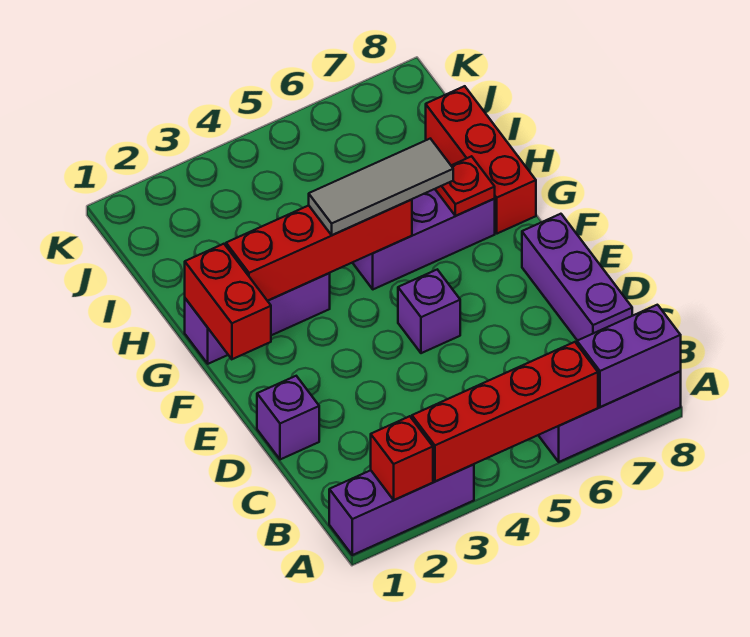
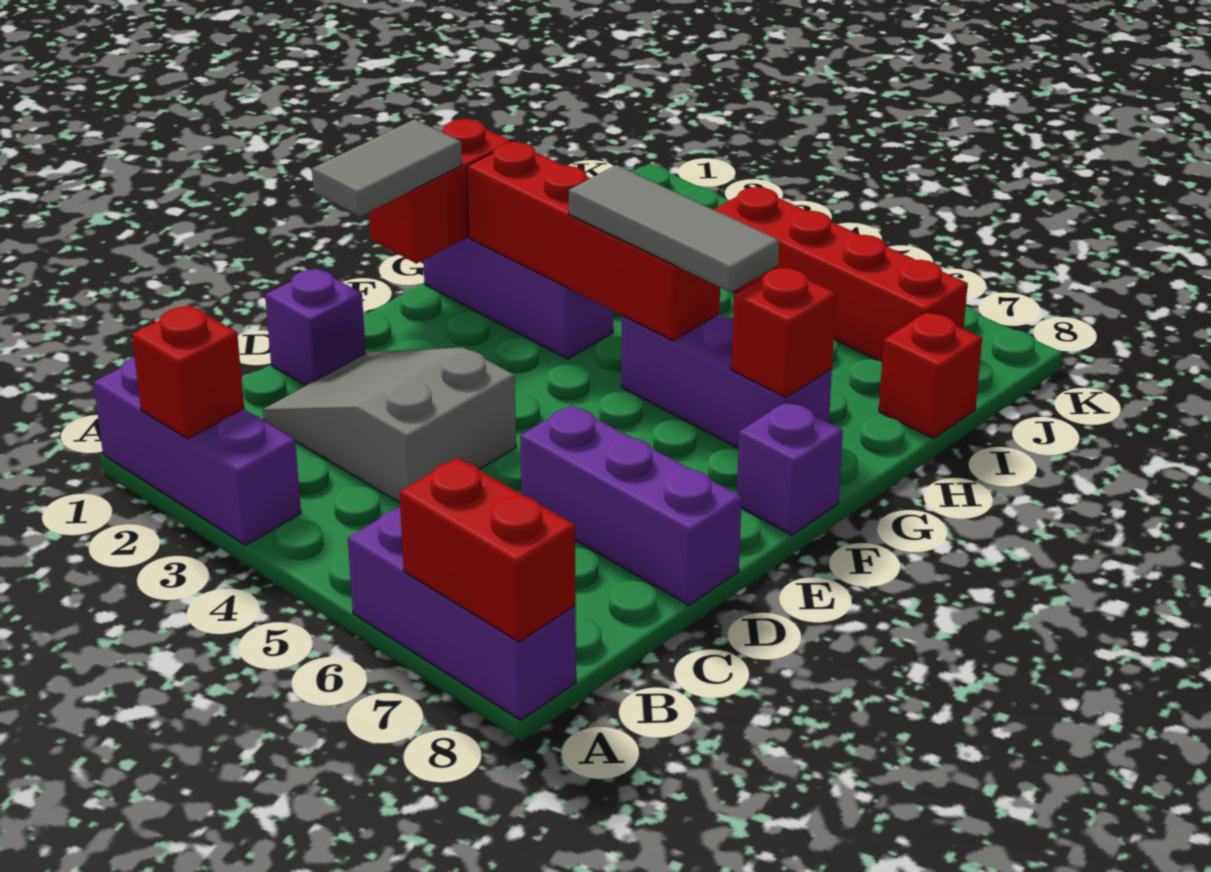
red 1x4 brick [412,342,598,482] -> red 1x4 brick moved to [714,187,968,362]
purple 1x2 brick [577,305,681,407] -> red 1x2 brick [399,458,576,642]
none -> grey 2x3 slope [263,347,516,503]
purple 1x3 brick [522,214,632,341] -> purple 1x3 brick turned to [520,405,742,605]
none -> grey 1x2 tile [312,119,462,216]
purple 1x1 brick [398,270,460,353] -> purple 1x1 brick moved to [737,402,843,535]
red 1x1 plate [435,156,495,216] -> red 1x1 brick [731,267,836,397]
red 1x3 brick [426,86,536,234] -> red 1x1 brick [879,312,982,438]

